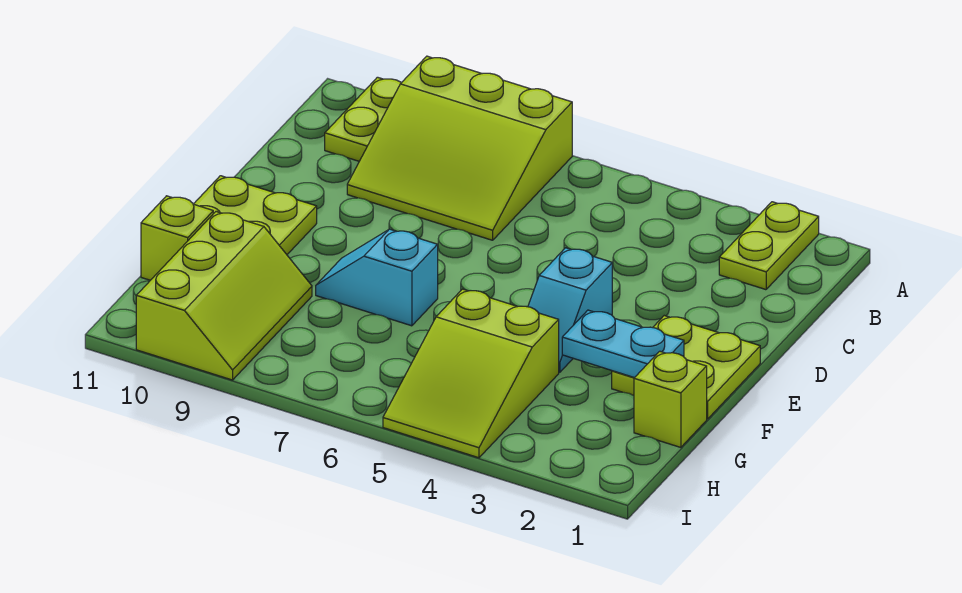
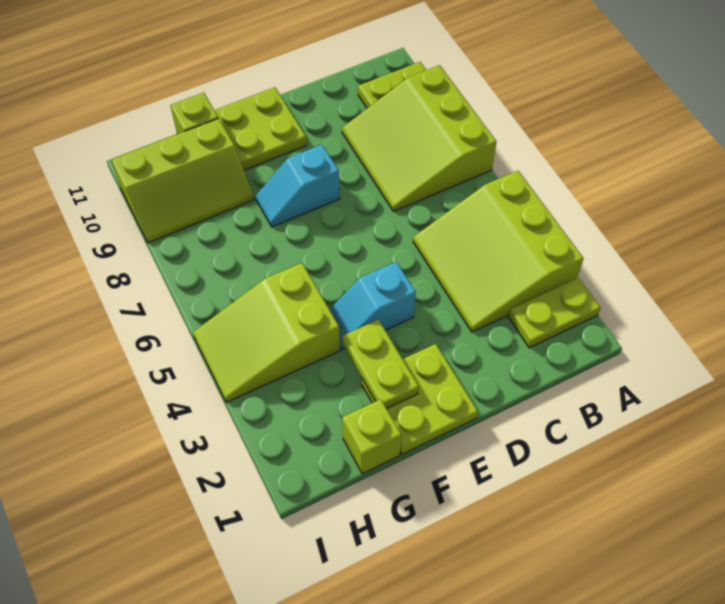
none -> lime 3x3 slope [413,171,583,332]
cyan 1x2 plate [562,310,684,378] -> lime 1x2 plate [342,320,419,409]
cyan 1x2 slope [316,229,438,326] -> cyan 1x2 slope turned to [256,145,340,227]

